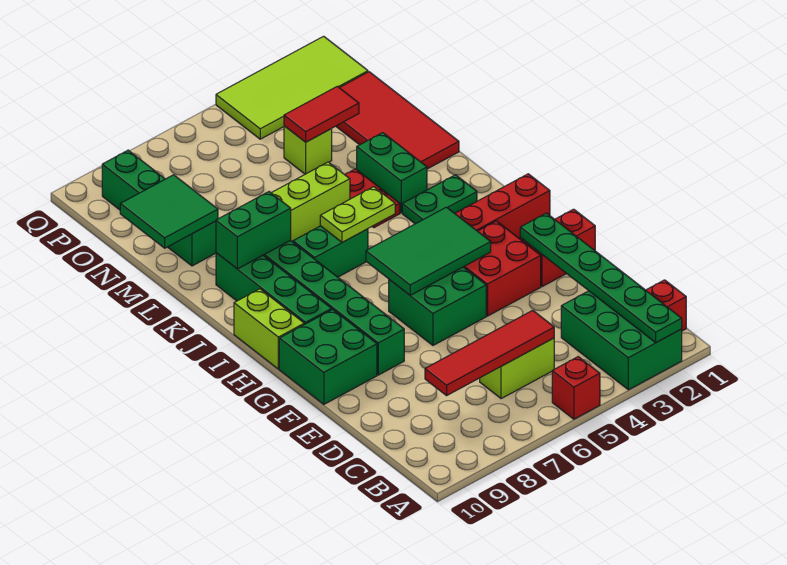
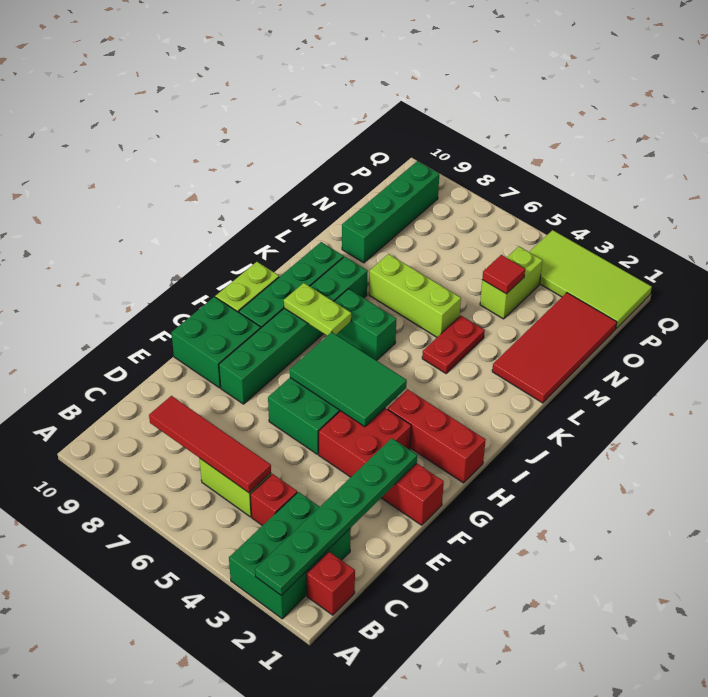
red 1x1 brick [552,357,600,419] -> red 1x1 brick moved to [250,474,297,526]
green 1x2 plate [402,175,477,224] -> none
lime 1x2 plate [320,187,395,242] -> lime 1x2 plate moved to [284,283,351,336]
green 1x2 brick [357,133,427,213] -> none
green 1x2 brick [216,192,291,269] -> none
green 2x2 tile [120,175,218,248] -> none
red 1x2 tile [284,86,359,142] -> red 1x1 tile [482,255,525,294]
lime 1x1 brick [284,126,332,174] -> lime 1x2 brick [480,247,543,319]

